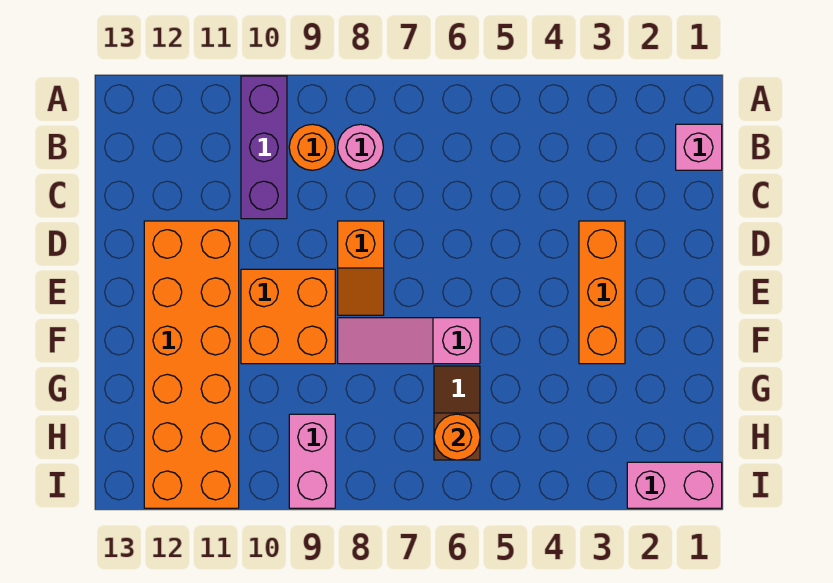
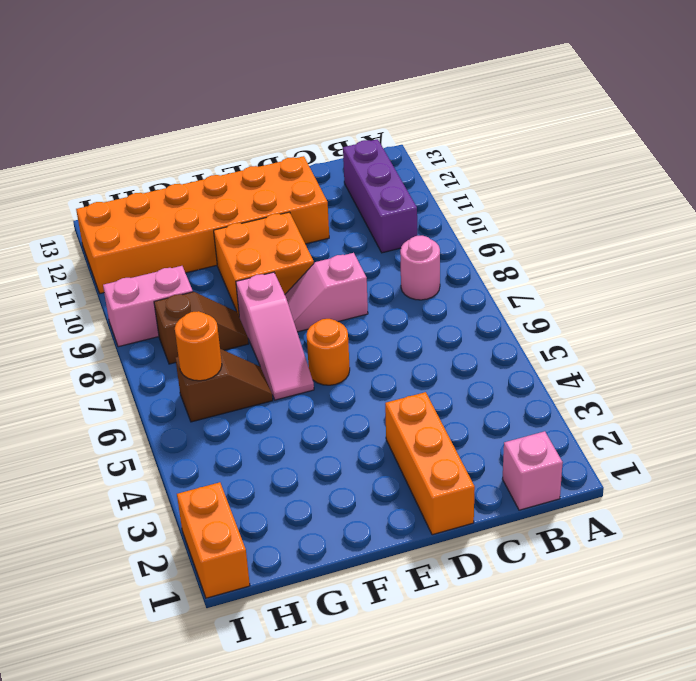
purple 1x3 brick [241,76,287,219] -> purple 1x3 brick turned to [343,139,417,253]
orange 1x1 round brick [289,124,335,170] -> orange 1x1 round brick moved to [307,319,350,385]
orange 1x3 brick [579,221,625,364] -> orange 1x3 brick turned to [385,392,475,535]
orange 1x2 slope [338,221,384,315] -> pink 1x2 slope [285,253,368,332]
pink 1x3 slope [338,318,480,364] -> pink 1x3 slope turned to [236,272,314,400]
none -> brown 1x2 slope [154,292,249,364]
pink 1x2 brick [627,462,722,508] -> orange 1x2 brick [177,482,250,598]

